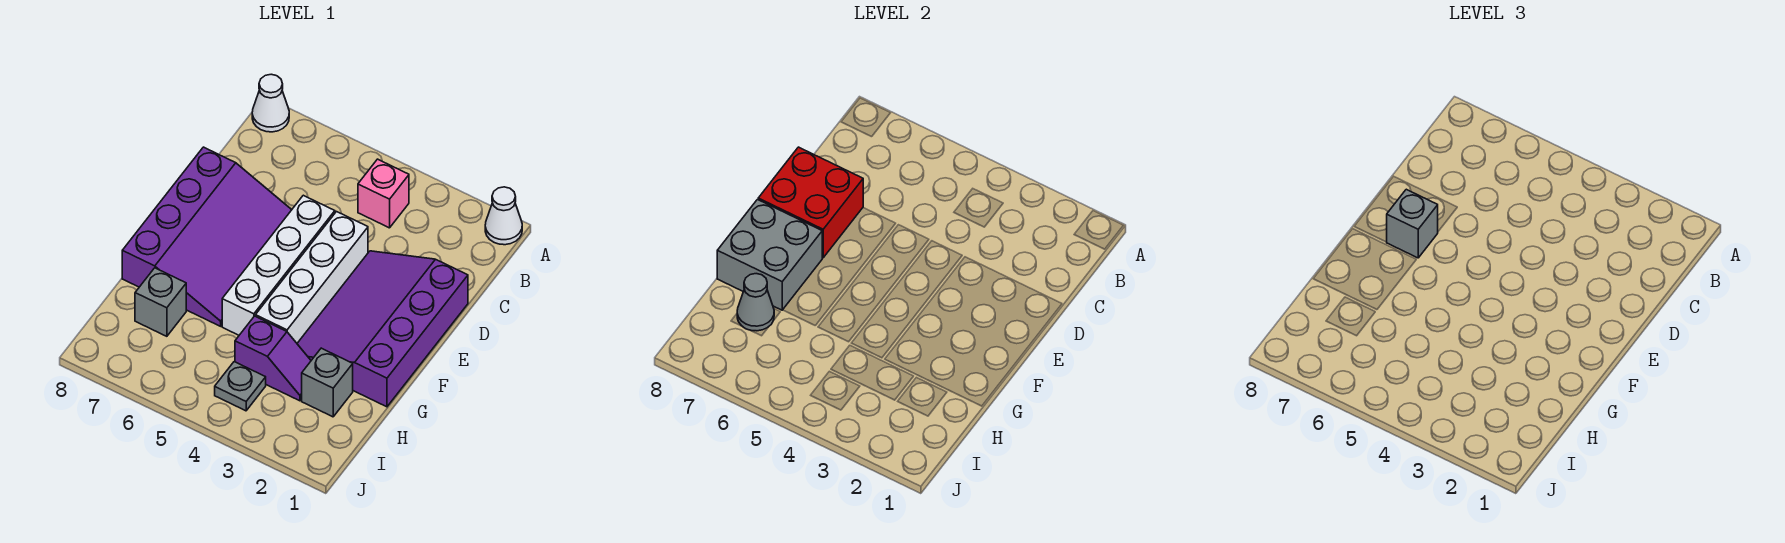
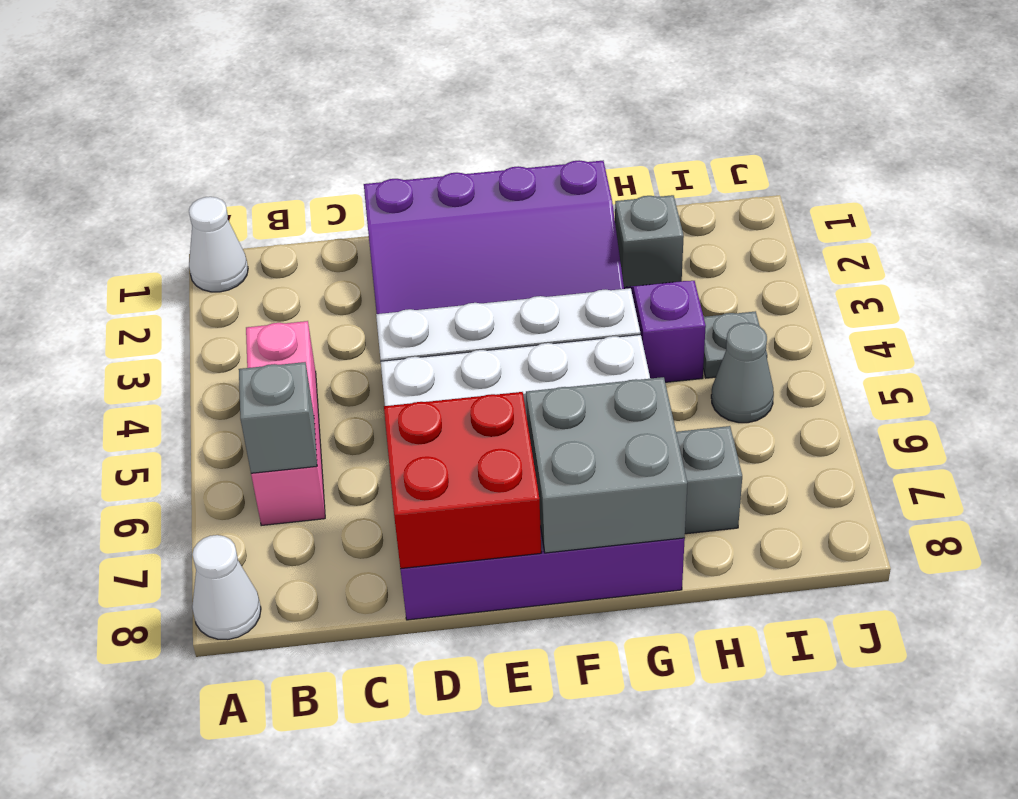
pink 1x1 brick [358,159,409,228] -> pink 1x3 brick [246,321,325,526]
grey 1x1 brick [1387,189,1438,258] -> grey 1x1 brick moved to [239,362,317,473]
grey 1x1 cone [737,274,774,331] -> grey 1x1 cone moved to [711,323,774,423]

